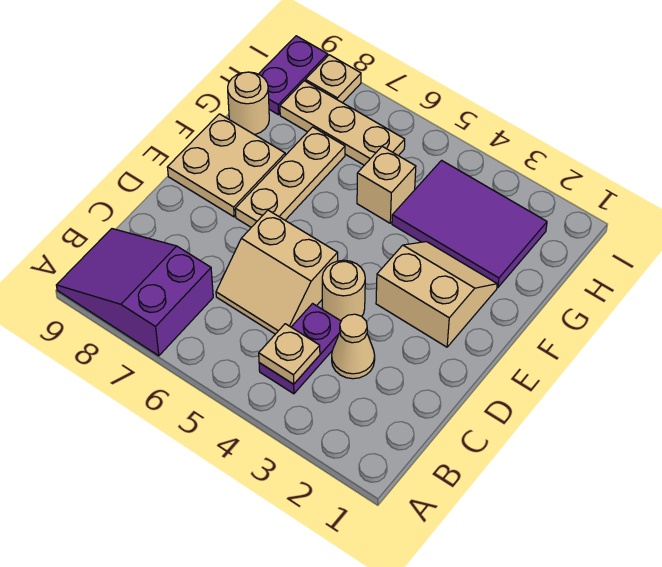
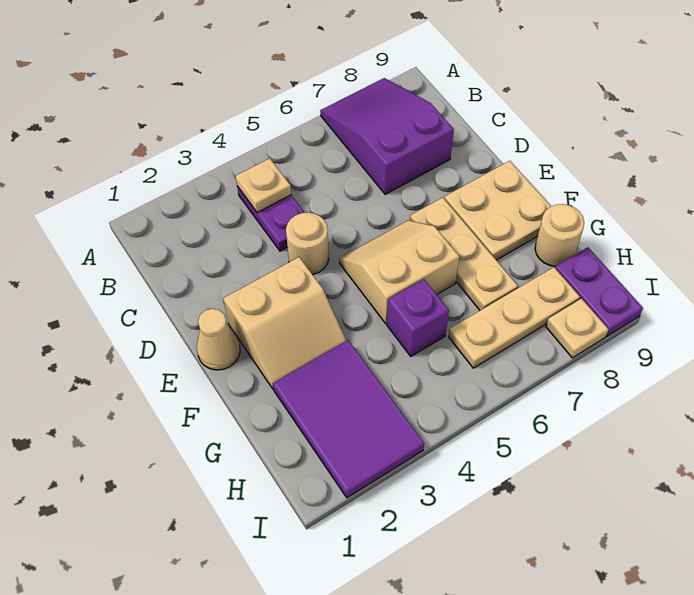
purple 2x3 slope [56,229,213,356] -> purple 2x3 slope turned to [320,78,454,195]
tan 1x1 cone [332,314,375,379] -> tan 1x1 cone moved to [197,309,240,370]
tan 2x2 slope [216,210,338,334] -> tan 2x2 slope moved to [339,220,459,324]
purple 2x3 tile [392,160,547,288] -> purple 2x3 tile turned to [273,340,424,498]
tan 1x1 brick [357,146,416,223] -> purple 1x1 brick [387,279,449,356]

